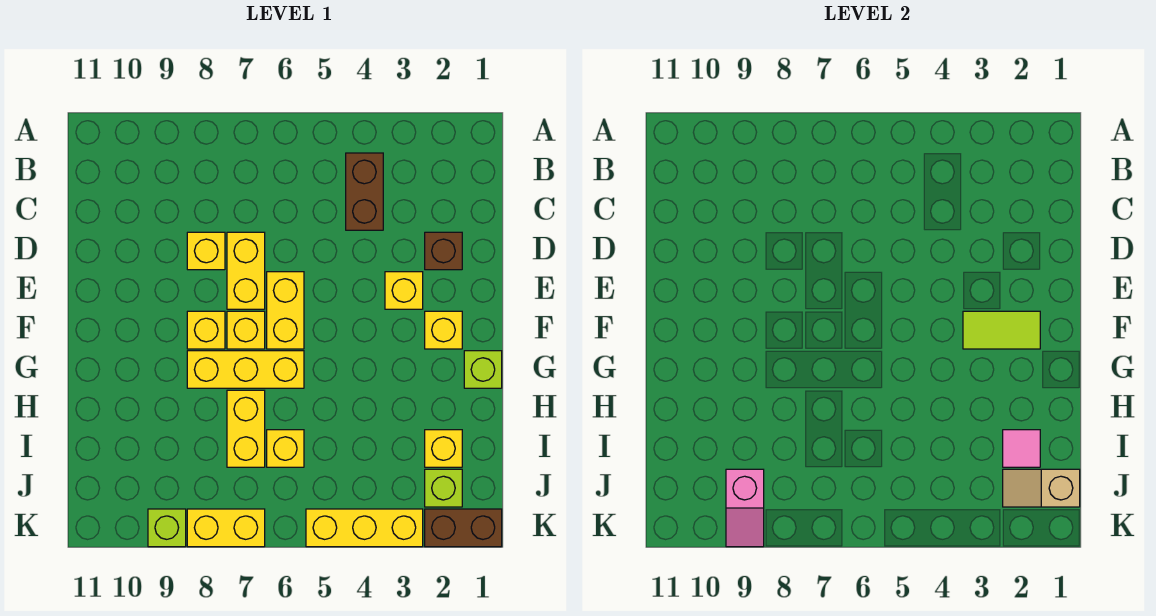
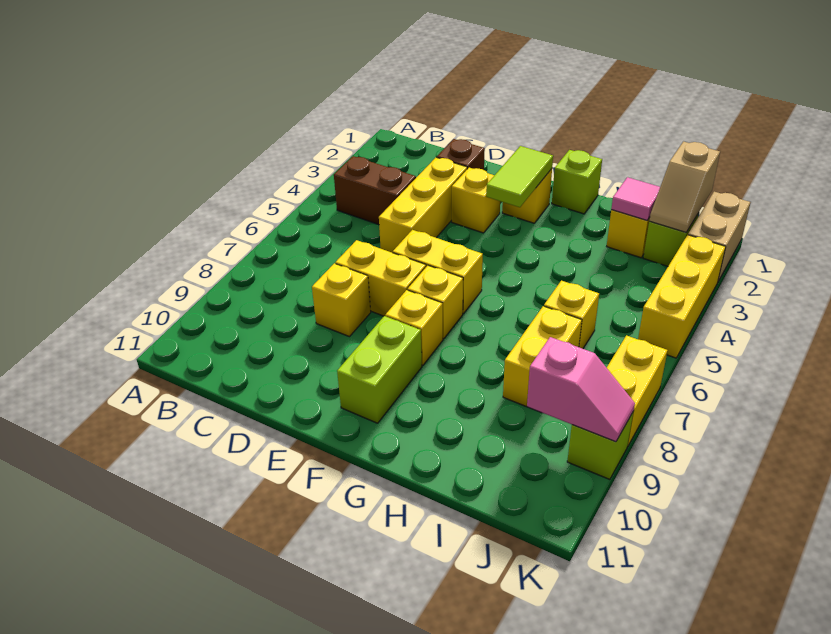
none -> lime 1x2 brick [337,316,422,423]
yellow 1x3 brick [187,351,304,388] -> yellow 1x3 brick moved to [379,157,467,253]
yellow 1x2 brick [227,390,265,467] -> yellow 1x2 brick turned to [503,306,582,407]
brown 1x2 brick [425,509,502,547] -> tan 1x2 brick [688,192,751,281]

